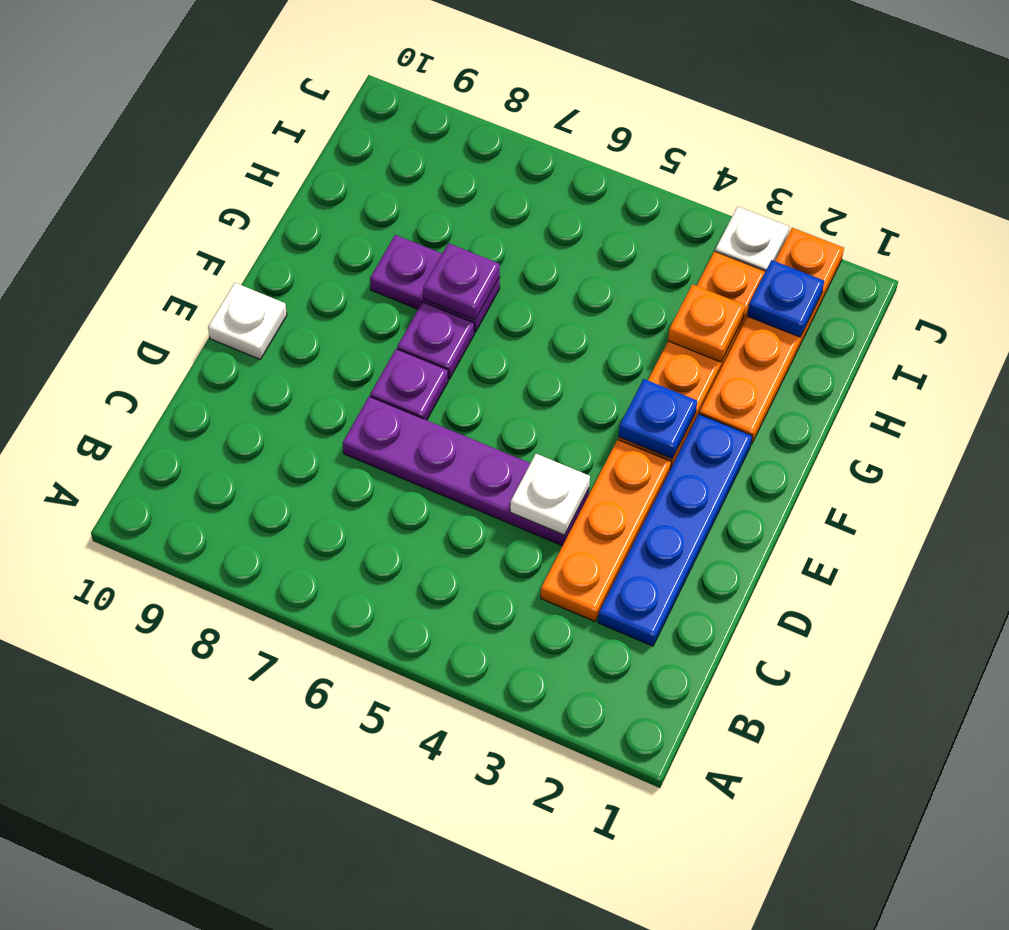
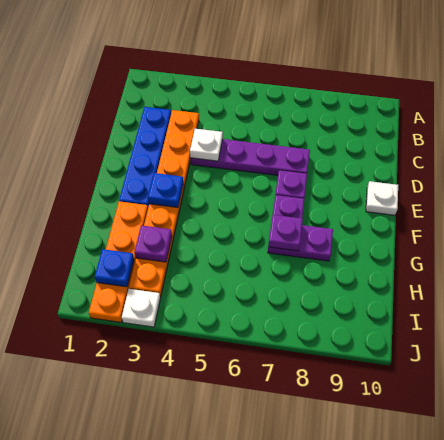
orange 1x1 plate [668,284,745,362] -> purple 1x1 plate [135,225,172,262]

